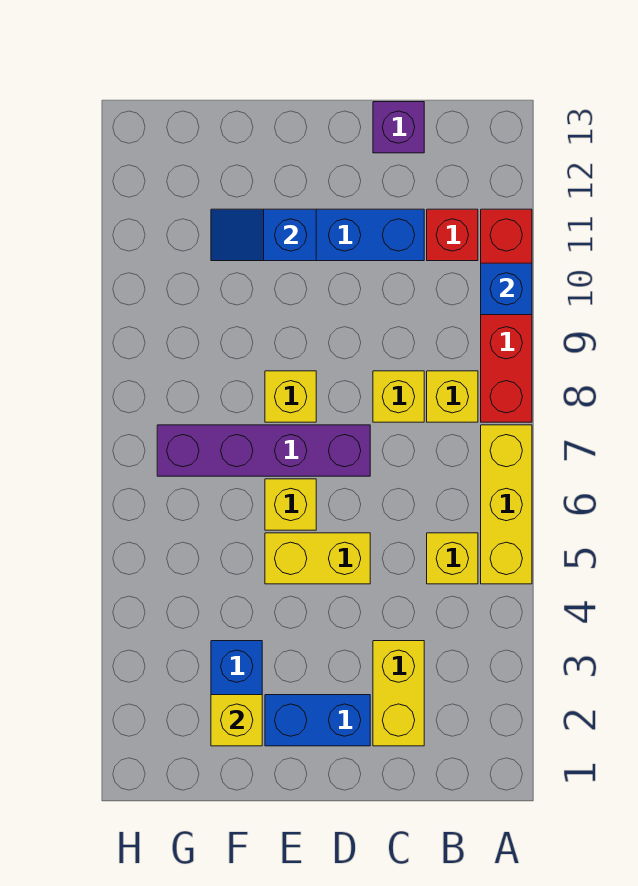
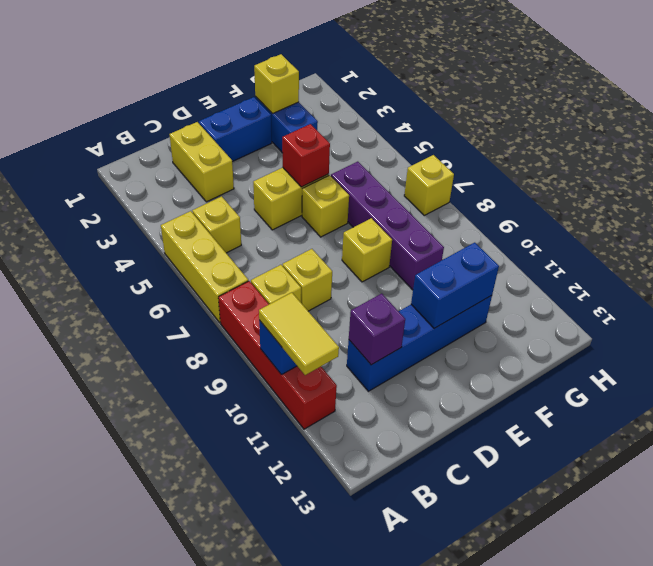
none -> yellow 1x2 tile [259,293,339,375]
red 1x1 brick [427,209,478,261] -> red 1x1 brick moved to [282,124,330,187]
purple 1x1 brick [373,102,424,153] -> purple 1x1 brick moved to [349,294,405,365]
purple 1x4 brick [157,425,370,476] -> purple 1x4 brick turned to [331,161,444,290]
blue 1x2 slope [211,209,316,261] -> blue 1x2 brick [411,243,499,328]
none -> yellow 1x1 brick [404,155,454,215]

